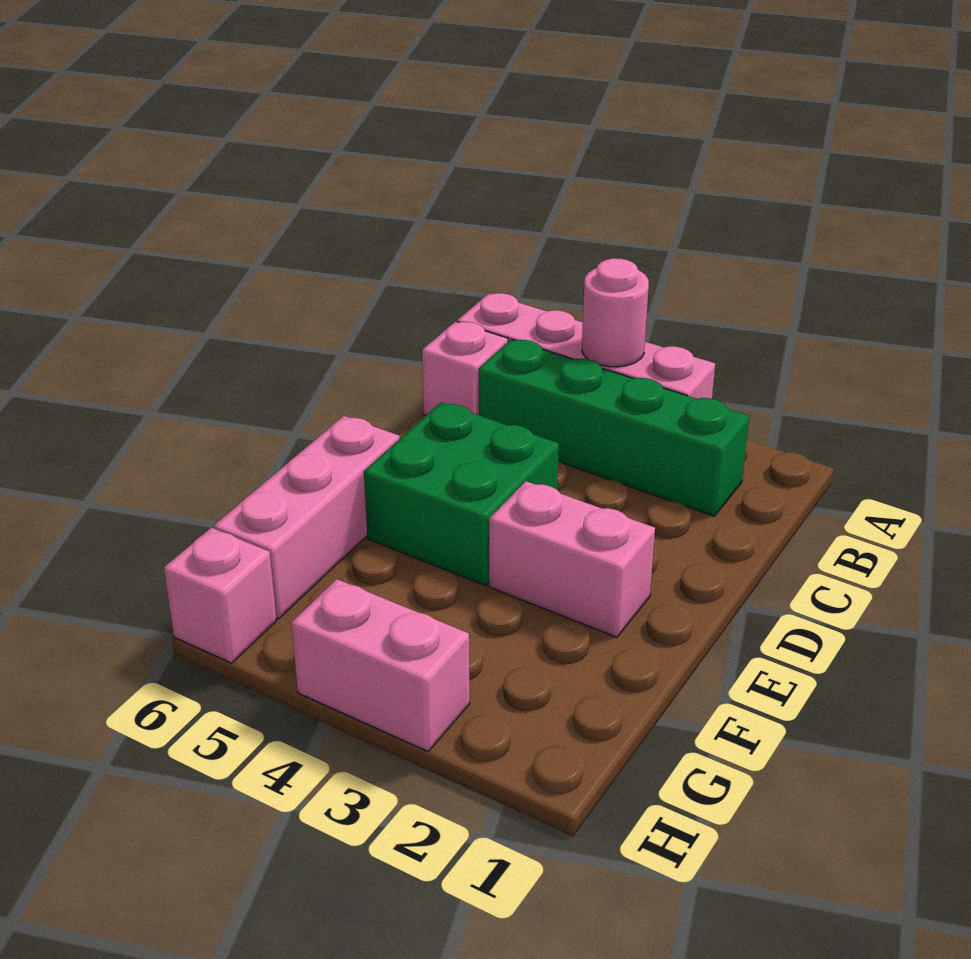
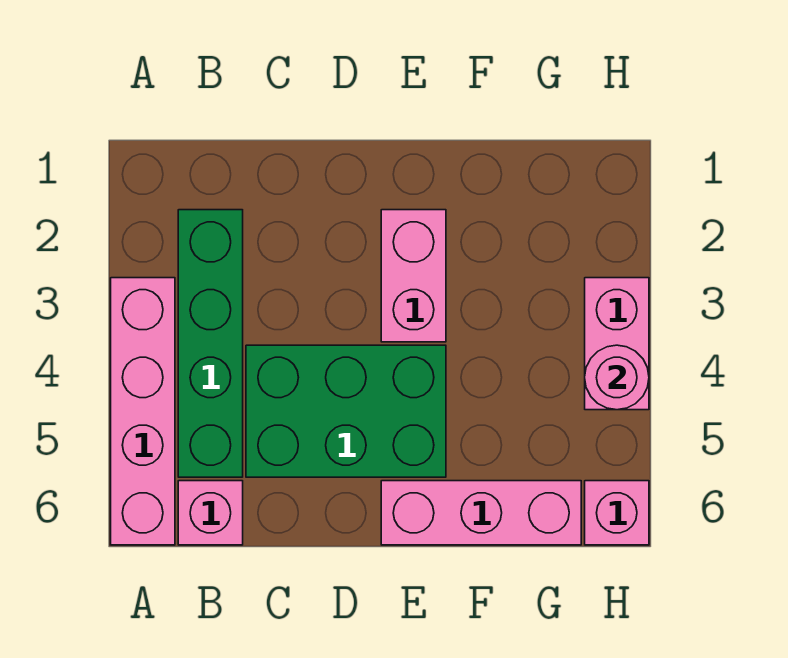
pink 1x1 round brick [582,258,649,367] -> pink 1x1 round brick moved to [585,345,649,410]
green 2x2 brick [364,402,559,586] -> green 2x3 brick [246,345,446,477]

